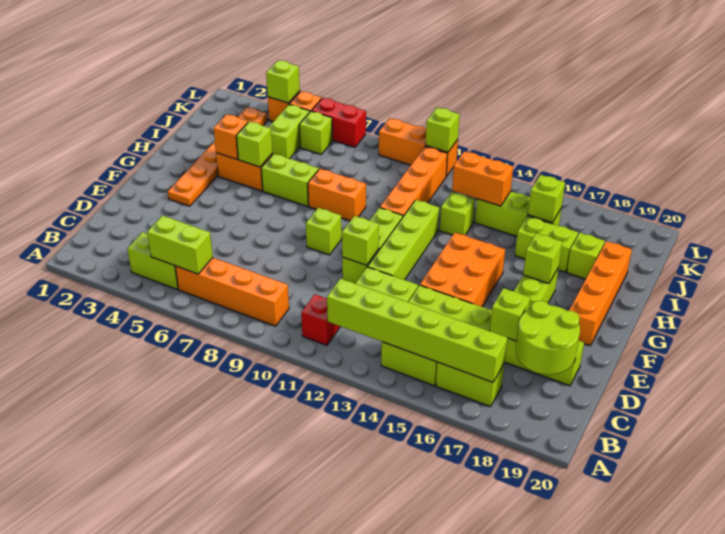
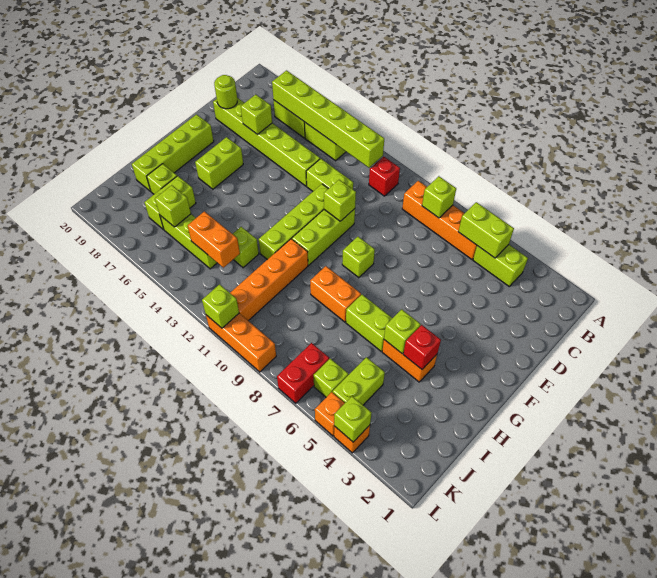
lime 2x2 round brick [516,301,580,375] -> lime 1x1 round brick [214,75,237,109]
orange 2x3 brick [420,233,505,307] -> none
orange 1x6 plate [168,107,268,206] -> none
orange 1x4 brick [569,241,632,346] -> lime 1x4 brick [132,114,214,191]
lime 1x1 brick [523,233,562,283] -> lime 1x1 brick moved to [422,176,456,218]
orange 1x1 brick [213,114,248,159] -> red 1x1 brick [403,325,441,369]
lime 1x2 brick [515,216,578,272] -> lime 1x2 brick turned to [145,176,196,230]
red 1x2 brick [312,98,366,147] -> red 1x2 brick turned to [277,343,329,403]

